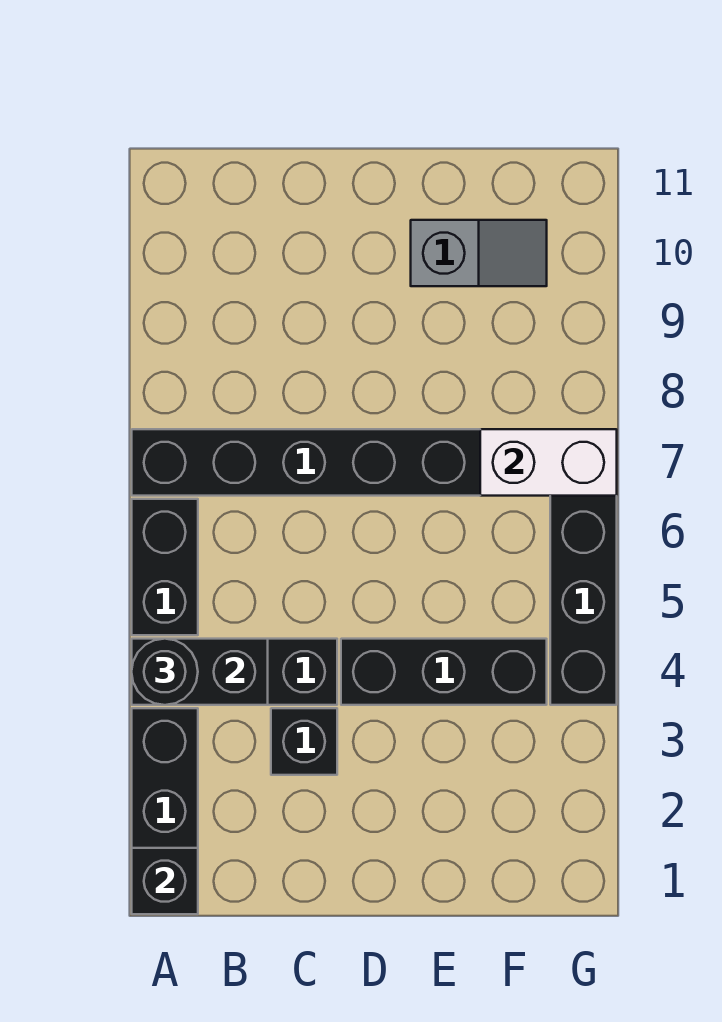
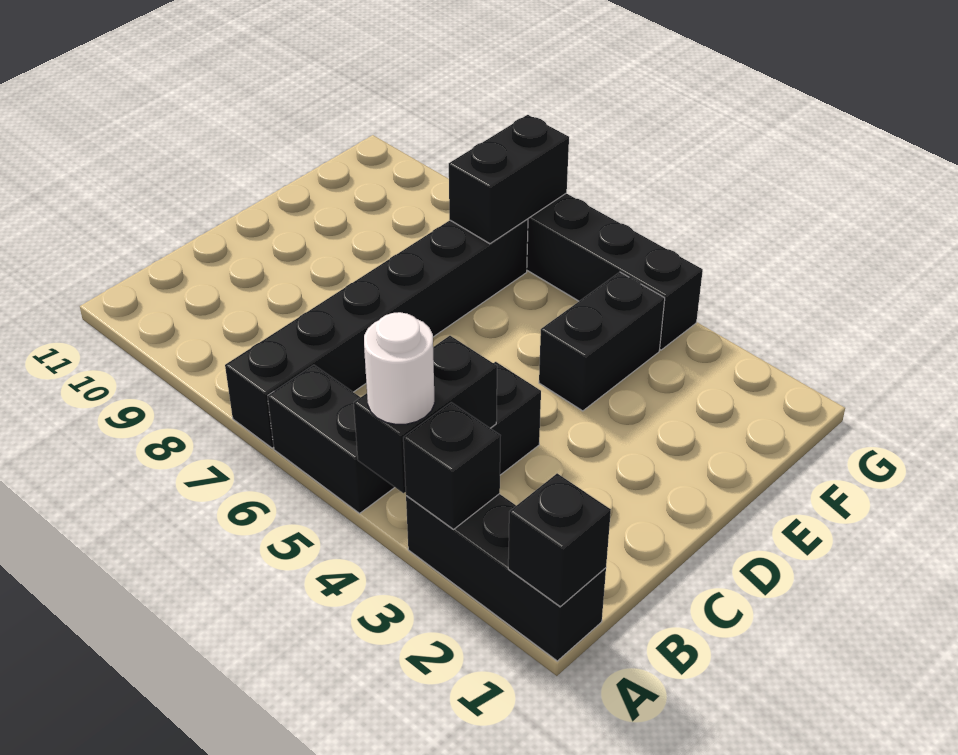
black 1x1 round brick [132,639,198,705] -> white 1x1 round brick [364,312,435,424]
black 1x1 brick [271,708,337,775] -> black 1x1 brick moved to [403,402,500,529]
black 1x3 brick [341,639,547,705] -> black 1x2 brick [539,272,665,411]
grey 1x2 slope [411,220,547,286] -> none
white 1x2 brick [480,429,617,496] -> black 1x2 brick [449,115,569,244]

